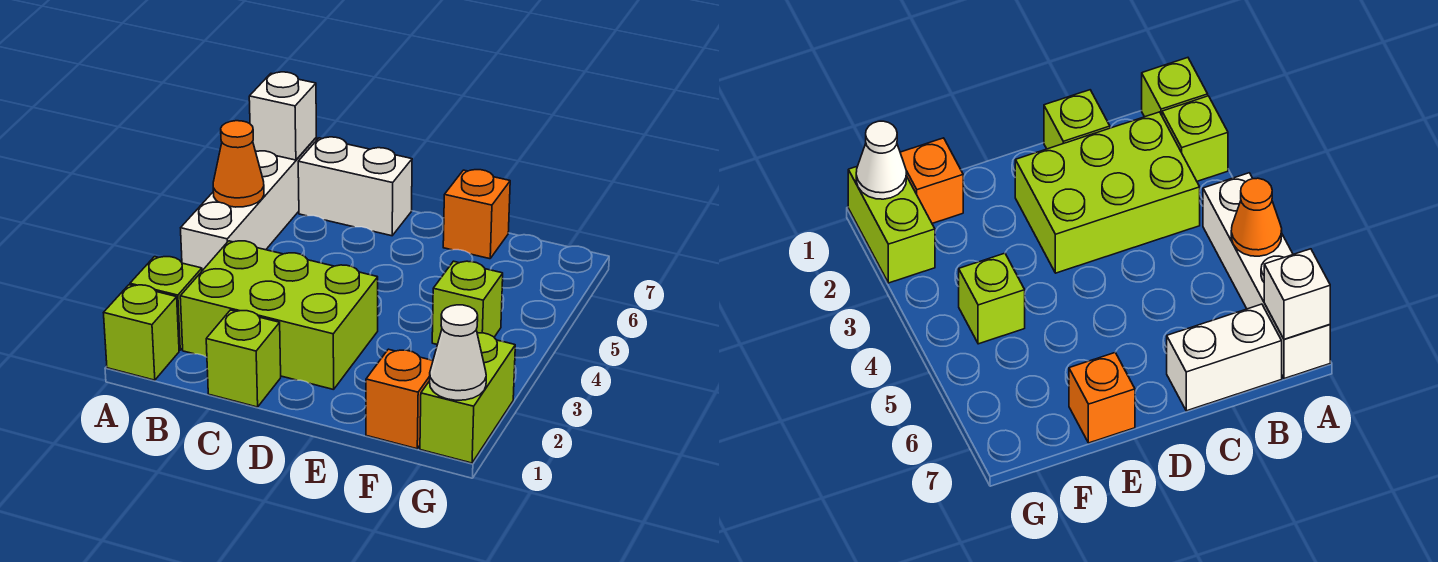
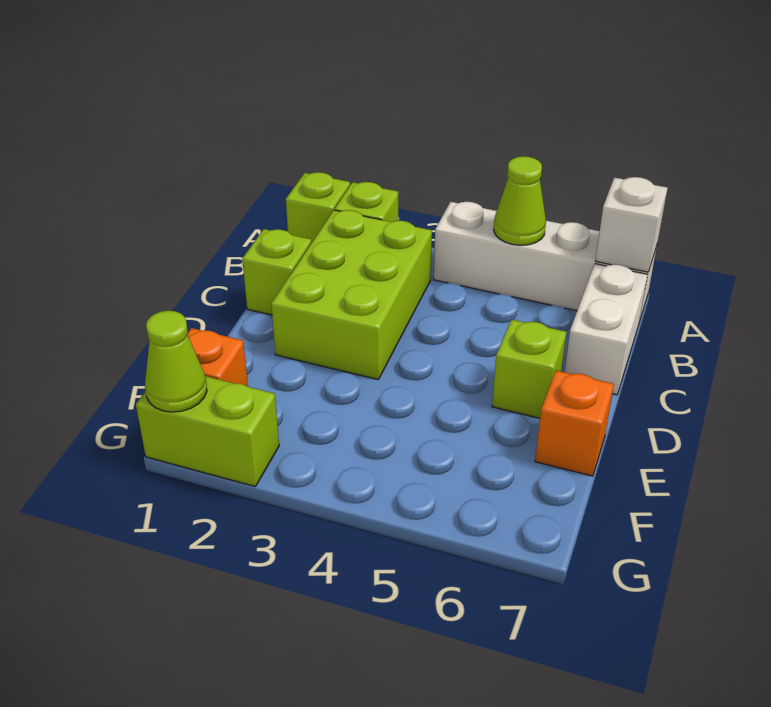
orange 1x1 cone [213,121,264,207] -> lime 1x1 cone [494,156,546,245]
lime 1x1 brick [432,261,503,345] -> lime 1x1 brick moved to [492,320,566,418]
white 1x1 cone [430,305,486,400] -> lime 1x1 cone [145,311,207,412]

